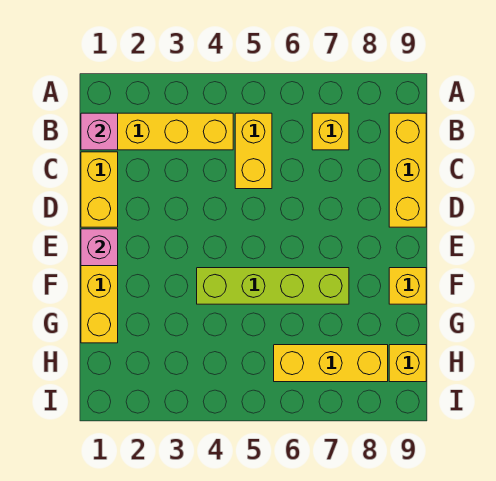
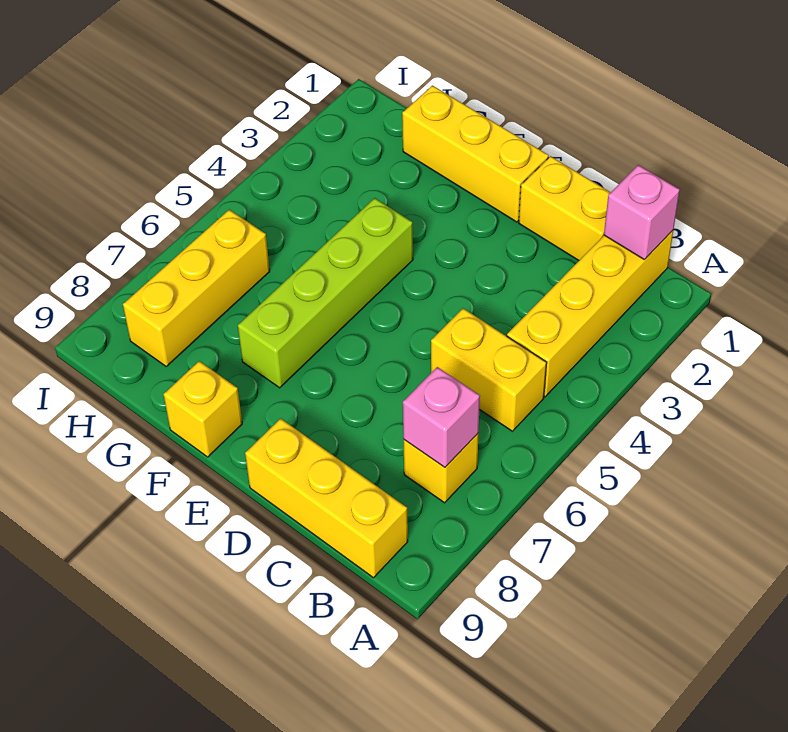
pink 1x1 brick [81,229,118,266] -> pink 1x1 brick moved to [403,367,480,467]
yellow 1x1 brick [389,345,426,382] -> none

